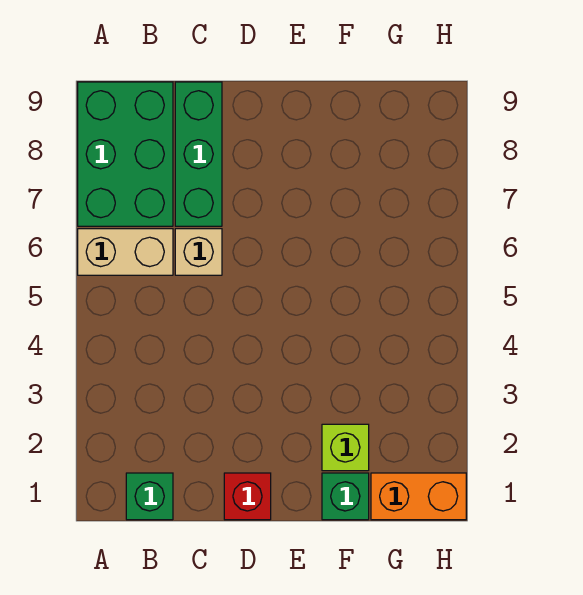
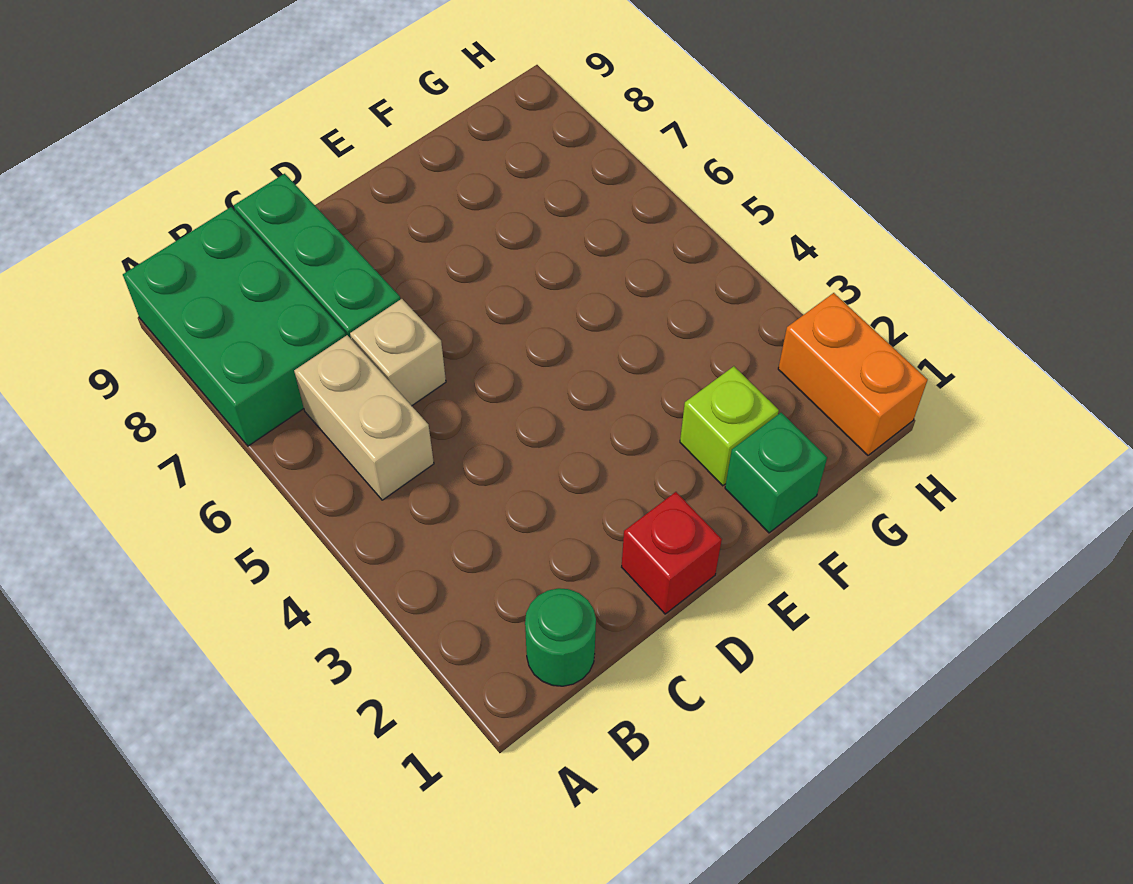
tan 1x2 brick [78,229,173,275] -> tan 1x2 brick turned to [294,335,434,500]
green 1x1 brick [126,473,173,520] -> green 1x1 round brick [525,588,596,686]
orange 1x2 brick [371,473,466,520] -> orange 1x2 brick turned to [778,293,928,455]

